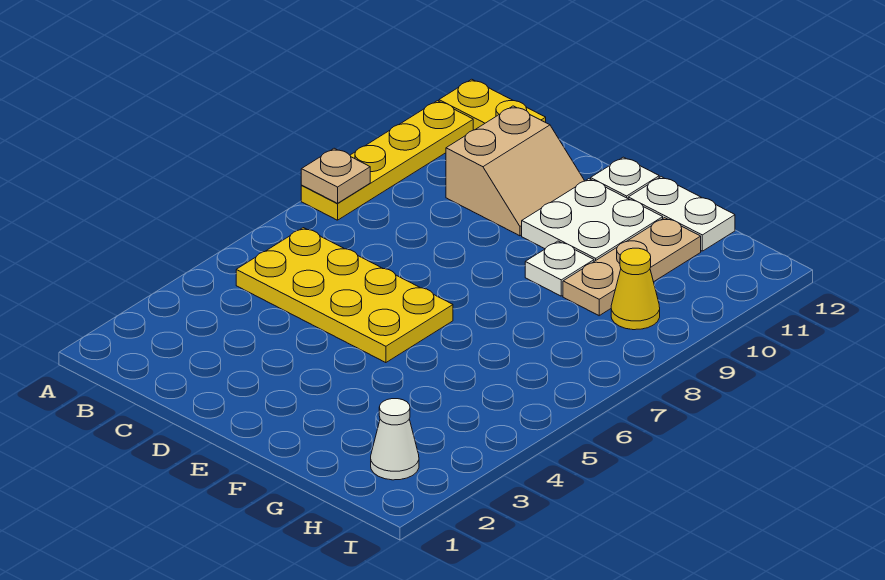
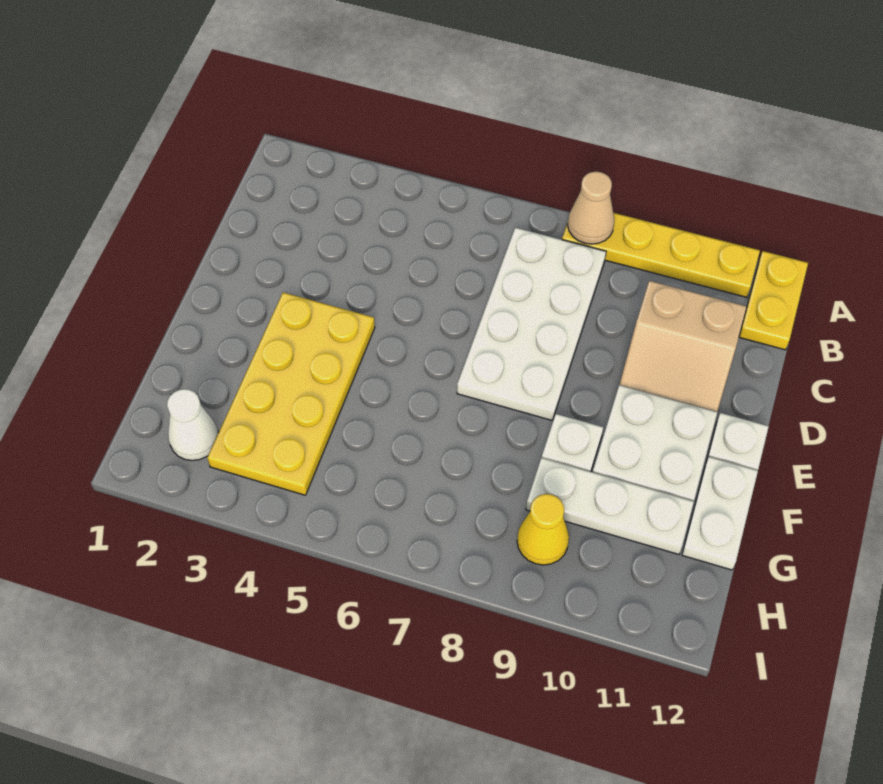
tan 1x1 plate [301,148,370,203] -> tan 1x1 cone [568,171,614,244]
yellow 2x4 plate [236,228,453,363] -> yellow 2x4 plate moved to [207,292,375,495]
none -> white 2x4 plate [457,228,606,420]
tan 1x3 plate [563,218,701,316] -> white 1x3 plate [526,458,694,554]

